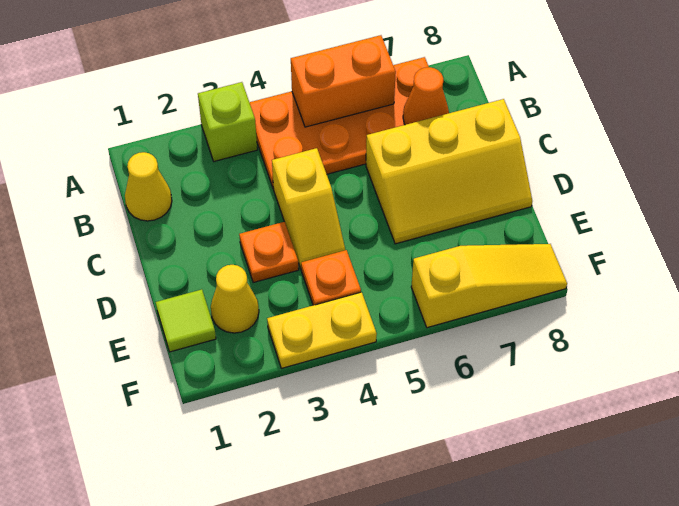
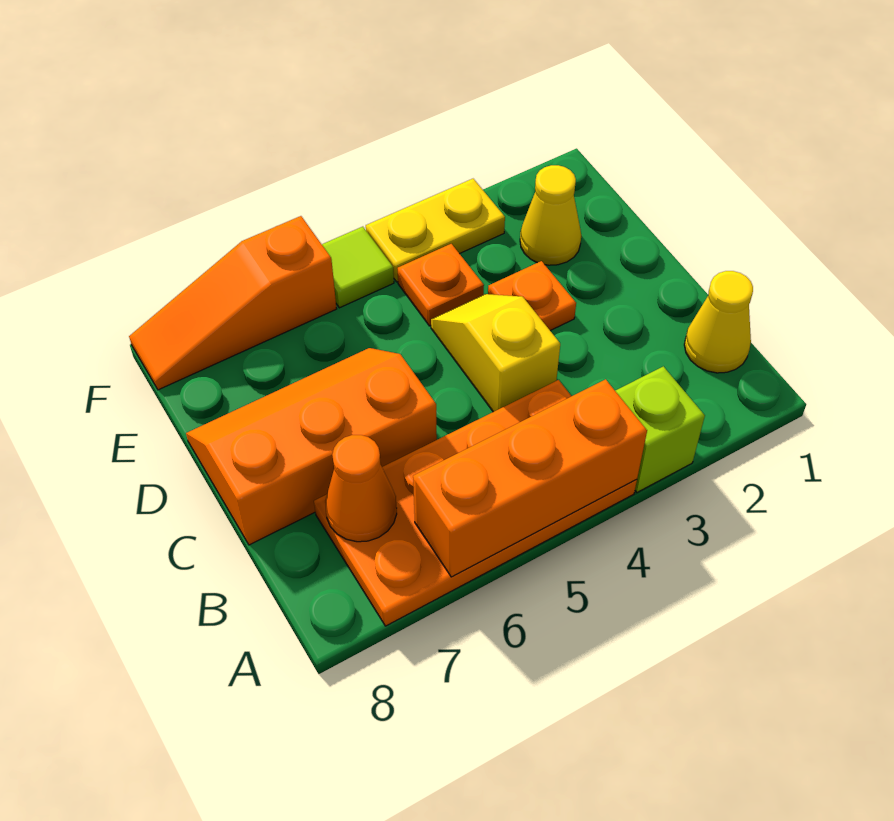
orange 1x2 brick [291,35,396,127] -> orange 1x3 brick [413,379,647,577]
yellow 2x3 slope [366,99,532,244] -> orange 2x3 slope [186,348,437,545]
lime 1x1 tile [156,289,216,352] -> lime 1x1 tile moved to [322,227,394,308]
yellow 1x3 slope [411,244,567,328] -> orange 1x3 slope [129,216,337,390]

